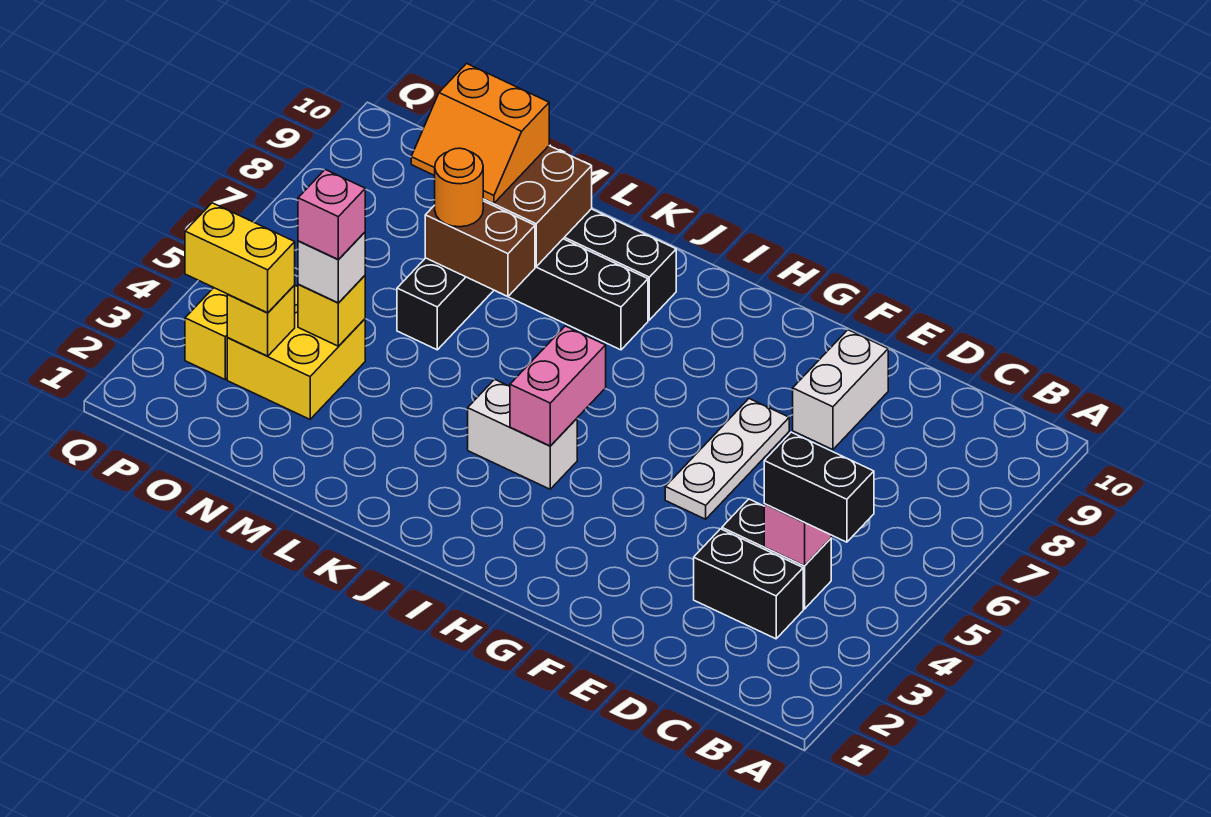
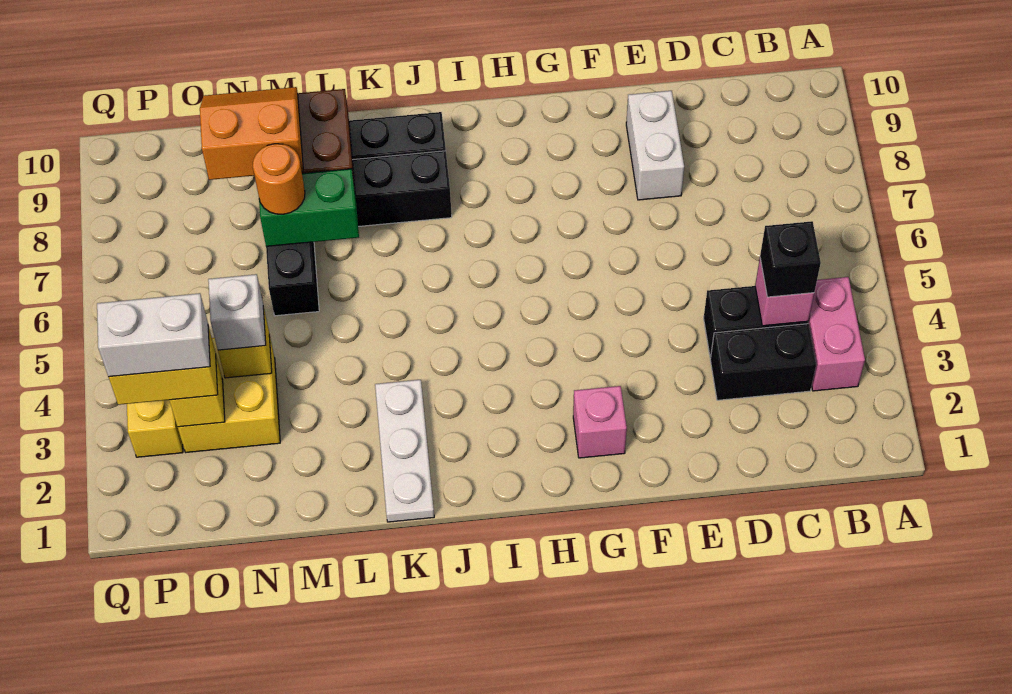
black 1x2 brick [764,432,874,542] -> black 1x1 brick [760,221,821,297]
white 1x3 plate [665,399,789,519] -> white 1x3 plate moved to [375,380,434,522]
white 1x2 brick [468,379,577,489] -> white 1x2 brick moved to [97,293,210,377]
pink 1x2 brick [510,326,606,446] -> pink 1x2 brick moved to [808,277,865,391]
brown 1x2 brick [425,201,535,297] -> green 1x2 brick [259,169,359,246]
orange 2x2 slope [411,64,549,203] -> orange 2x2 slope turned to [200,87,303,180]
pink 1x1 brick [298,170,365,260] -> pink 1x1 brick moved to [573,386,627,458]

